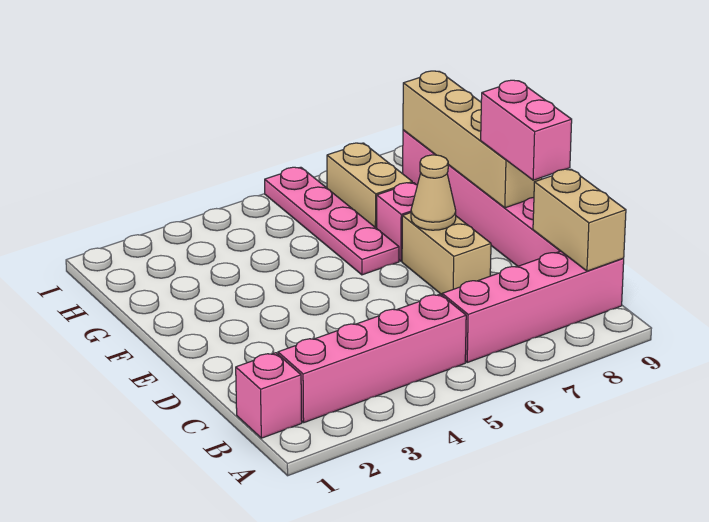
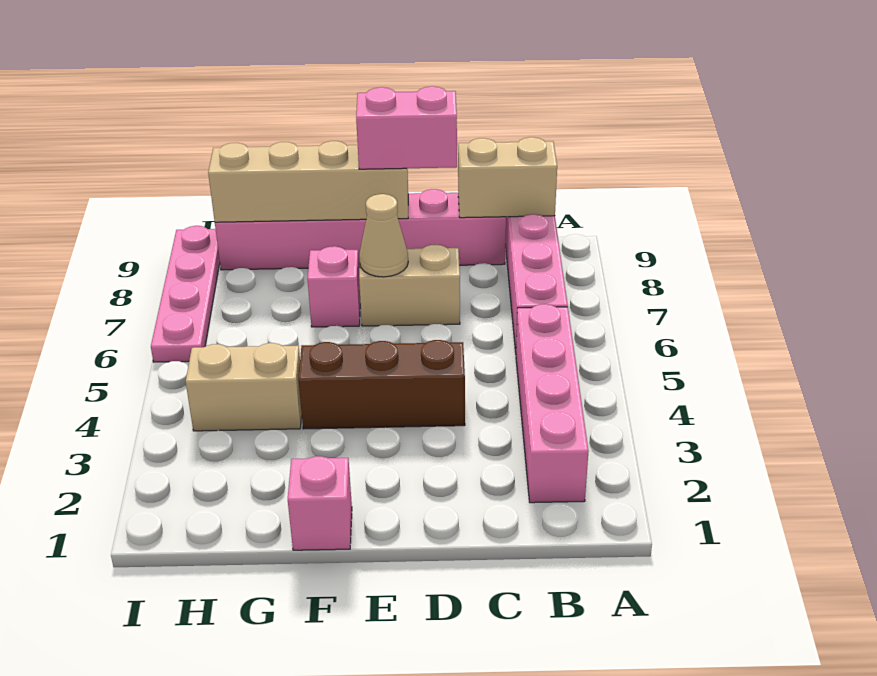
pink 1x1 brick [236,353,302,438] -> pink 1x1 brick moved to [288,456,352,550]
none -> brown 1x3 brick [298,340,465,429]
pink 1x4 plate [265,167,399,275] -> pink 1x4 plate turned to [151,226,220,362]
tan 1x2 brick [327,143,412,228] -> tan 1x2 brick moved to [186,343,302,431]

